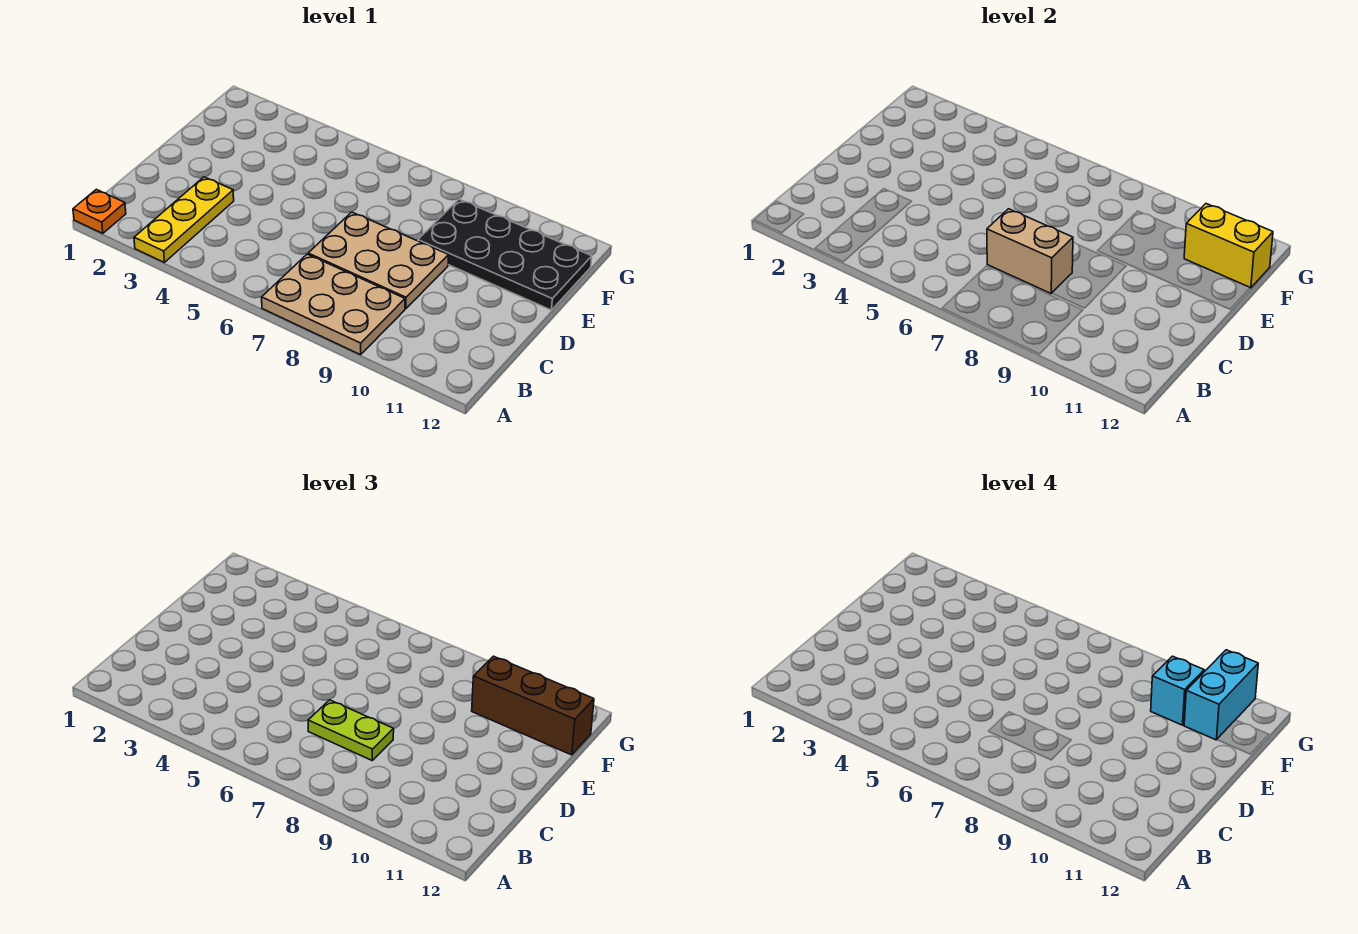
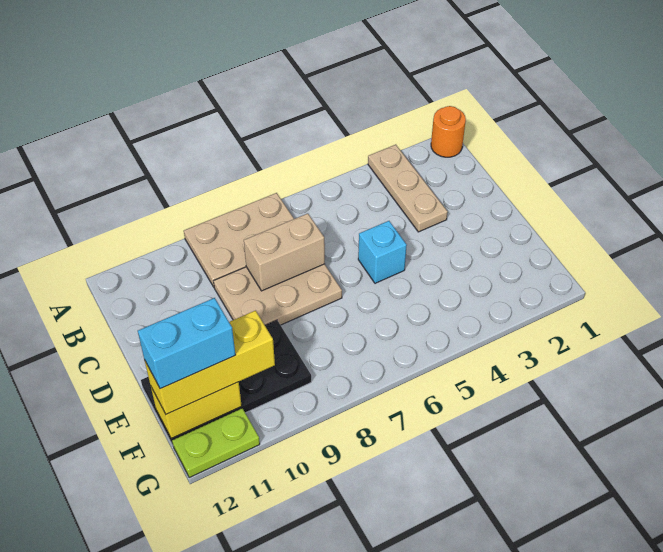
orange 1x1 plate [73,189,126,233] -> orange 1x1 round brick [431,106,466,157]
yellow 1x3 plate [134,177,234,262] -> tan 1x3 plate [368,145,448,232]
lime 1x2 plate [308,700,394,760] -> lime 1x2 plate moved to [172,408,260,478]
brown 1x3 brick [472,656,594,755] -> yellow 1x3 brick [145,311,275,414]
cyan 1x1 brick [1151,656,1204,725] -> cyan 1x1 brick moved to [358,221,407,283]
cyan 1x2 brick [1184,650,1258,740] -> cyan 1x2 brick turned to [138,298,235,389]

